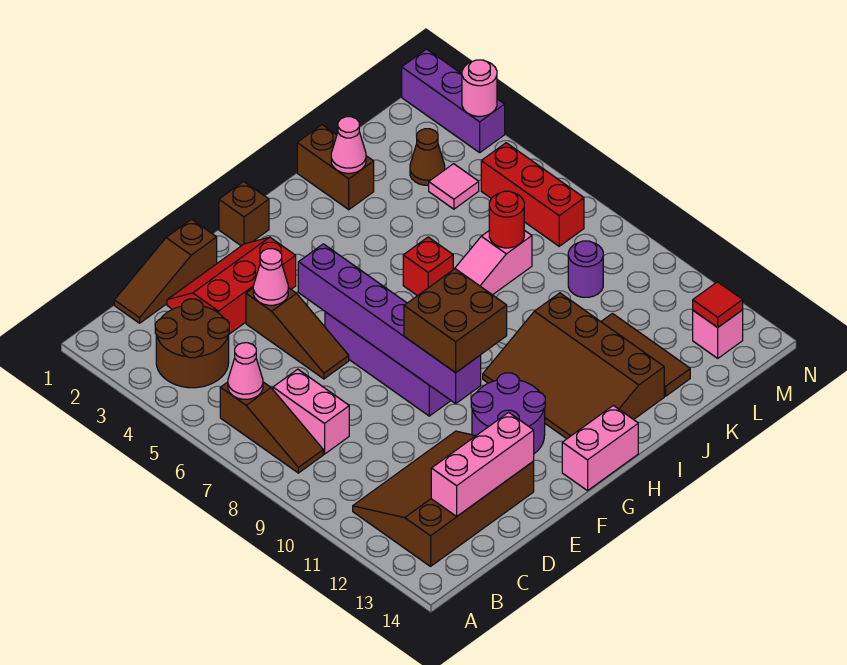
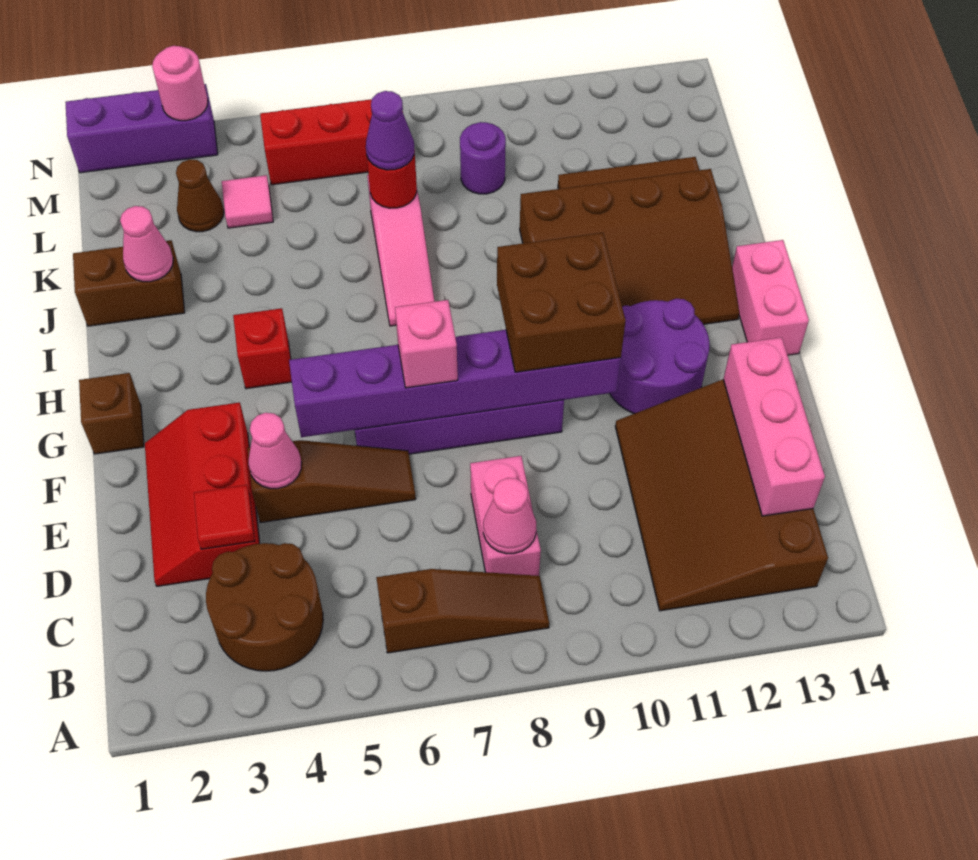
pink 1x1 cone [228,343,263,399] -> pink 1x1 cone moved to [483,478,536,554]
brown 1x3 slope [114,219,217,323] -> none
pink 1x2 brick [273,369,349,454] -> pink 1x2 brick turned to [470,456,541,576]
red 1x1 brick [403,237,453,296] -> red 1x1 brick moved to [233,308,292,389]
none -> purple 1x1 cone [366,91,414,170]
pink 1x1 brick [693,310,743,358] -> pink 1x1 brick moved to [395,300,458,388]
red 1x1 tile [693,282,743,327] -> red 1x1 tile moved to [194,485,255,549]

